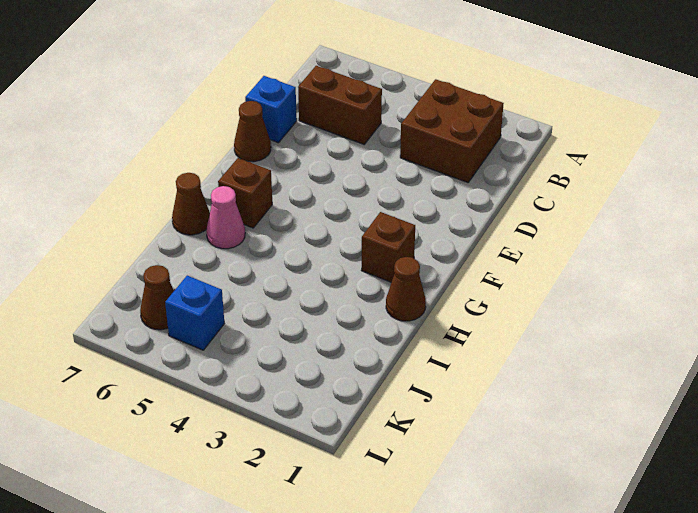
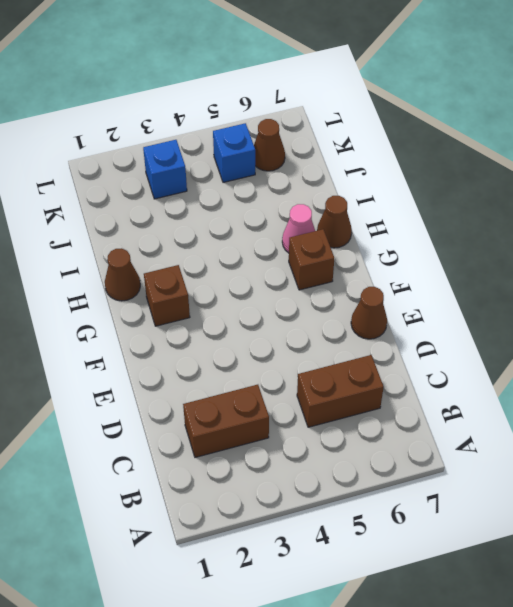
brown 2x2 brick [400,79,504,182] -> brown 1x2 brick [183,385,269,457]
blue 1x1 brick [245,76,297,143] -> blue 1x1 brick moved to [143,140,187,199]

